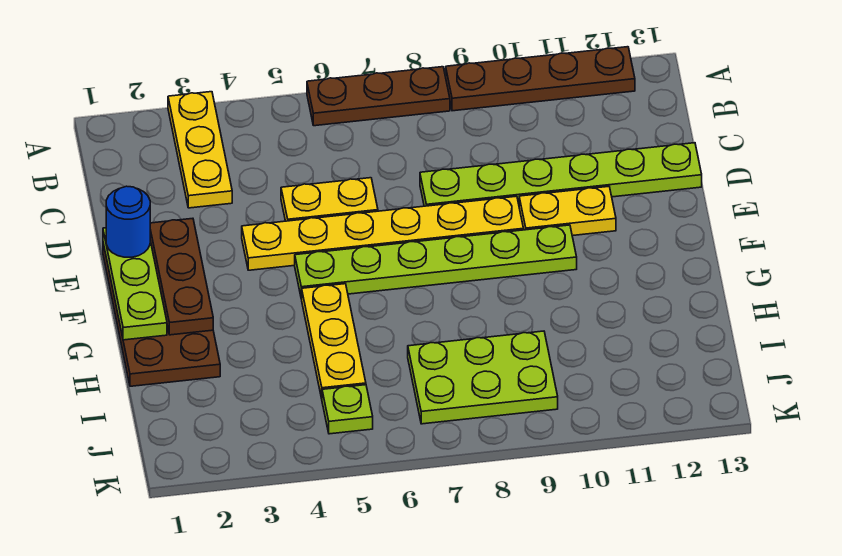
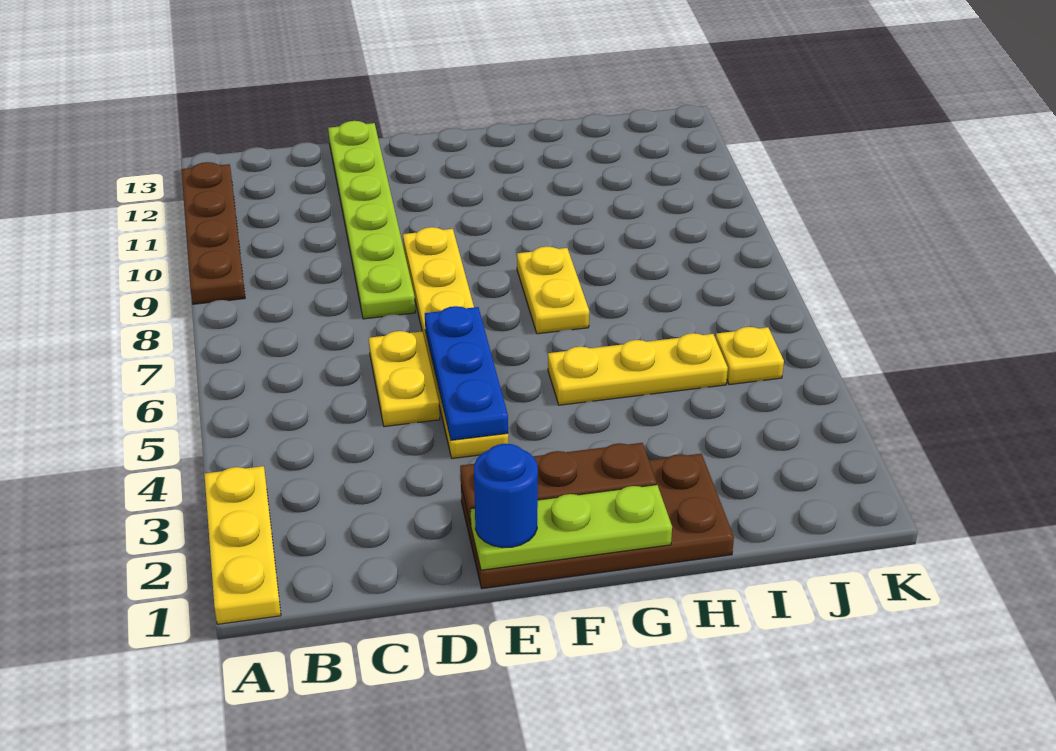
yellow 1x3 plate [168,92,232,208] -> yellow 1x3 plate turned to [204,466,281,624]
brown 1x3 plate [307,67,450,126] -> none
none -> blue 1x3 plate [425,306,508,440]
yellow 1x2 plate [519,186,616,236] -> yellow 1x2 plate moved to [517,246,589,334]
lime 1x6 plate [295,225,577,299] -> none
lime 2x3 plate [408,331,558,424] -> none
lime 1x1 plate [322,385,373,434] -> yellow 1x1 plate [716,327,784,385]

